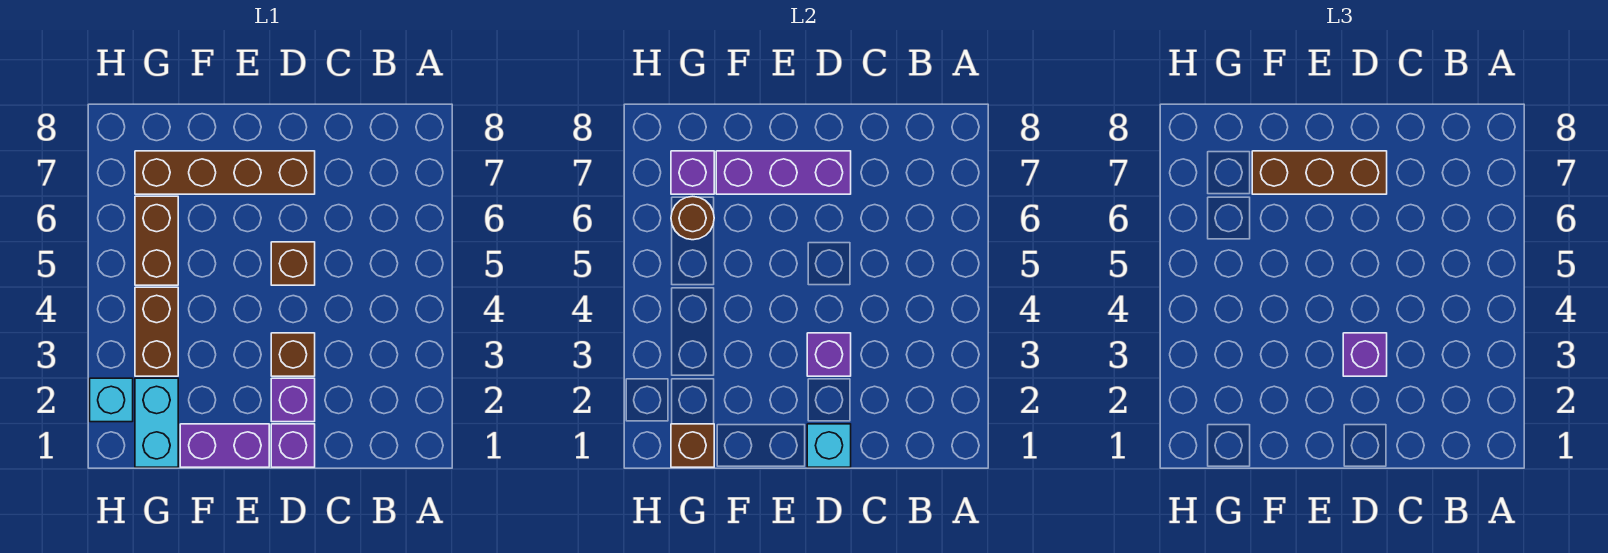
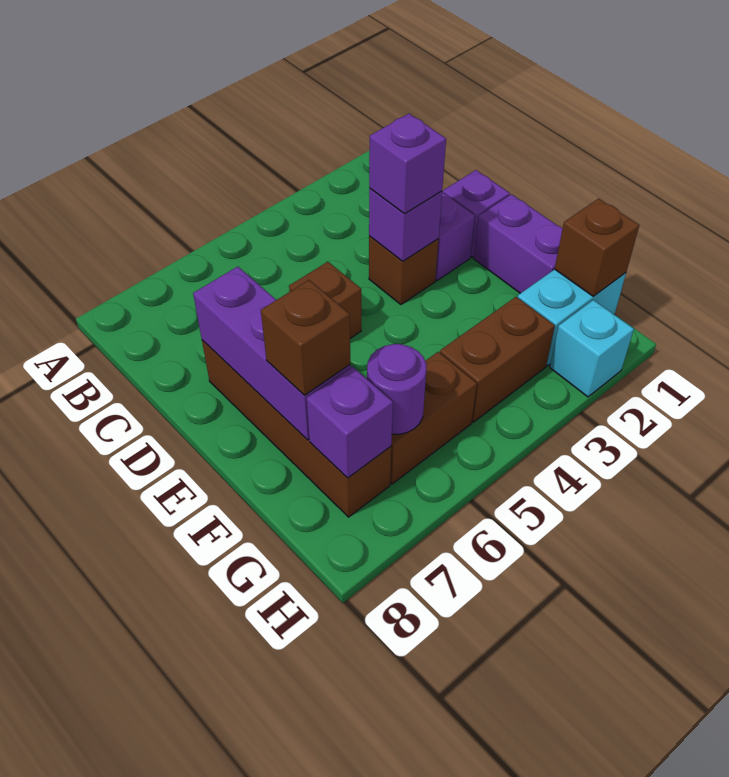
cyan 1x1 brick [807,424,851,467] -> none
brown 1x3 brick [1252,151,1387,194] -> brown 1x1 brick [261,280,350,395]
brown 1x1 round brick [671,196,714,240] -> purple 1x1 round brick [367,344,427,434]

